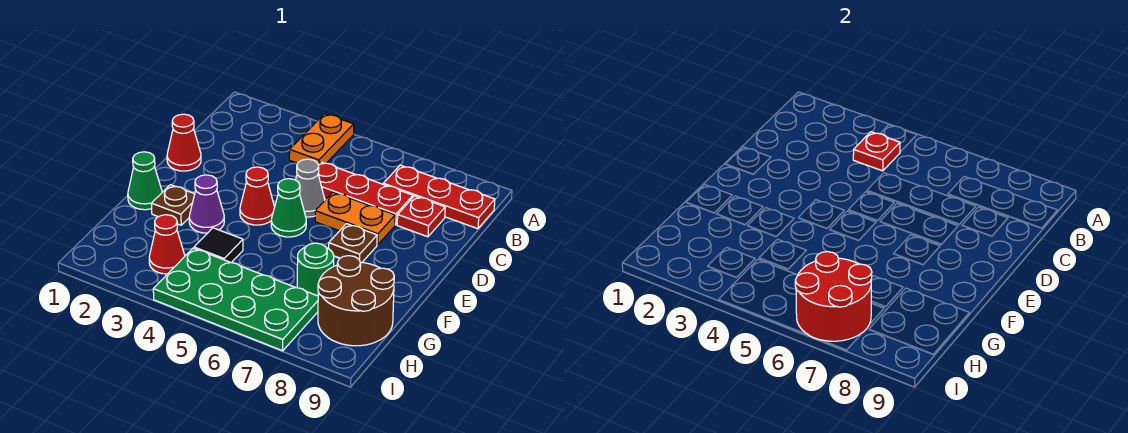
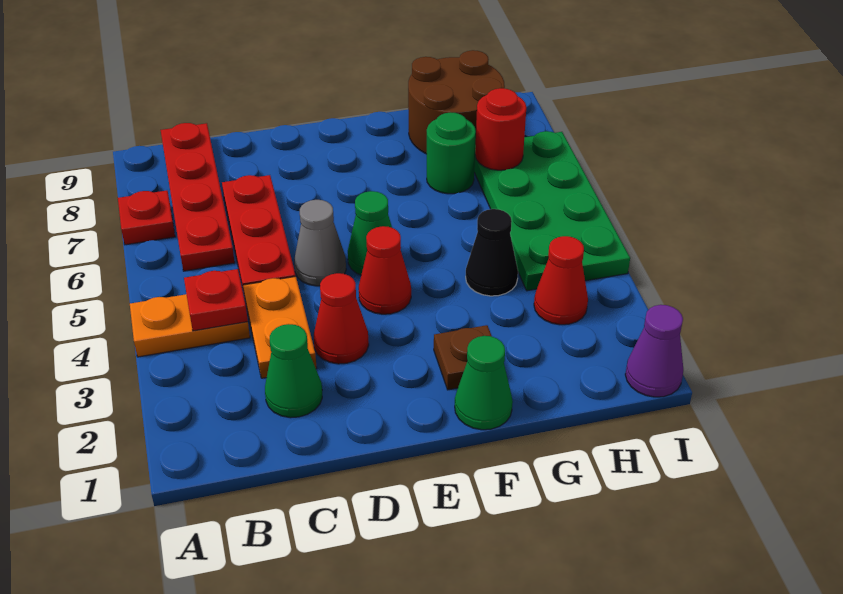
red 1x3 plate [383,165,495,229] -> red 1x4 plate [161,123,235,271]
none -> green 1x1 cone [265,324,322,418]
red 1x1 plate [397,196,445,237] -> red 1x1 plate moved to [118,191,175,245]
red 1x1 cone [167,114,201,171] -> red 1x1 cone moved to [314,273,369,364]
orange 1x2 plate [315,192,395,245] -> orange 1x2 plate moved to [243,276,317,378]
brown 1x1 plate [329,224,377,262] -> none
purple 1x1 cone [189,175,224,233] -> purple 1x1 cone moved to [625,305,683,397]
black 1x1 tile [194,228,243,263] -> black 1x1 cone [466,209,518,296]
red 2x2 round brick [795,252,872,341] -> red 1x1 round brick [475,88,526,170]

